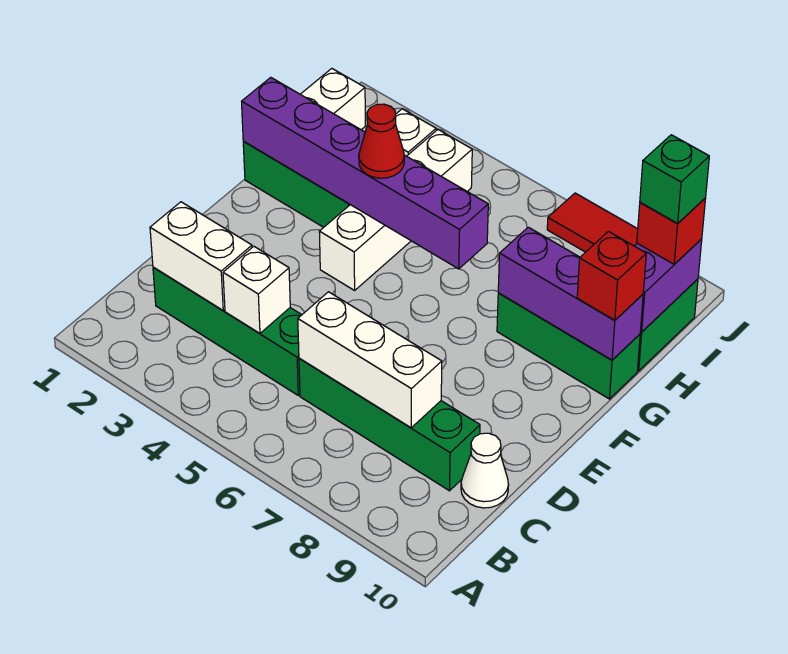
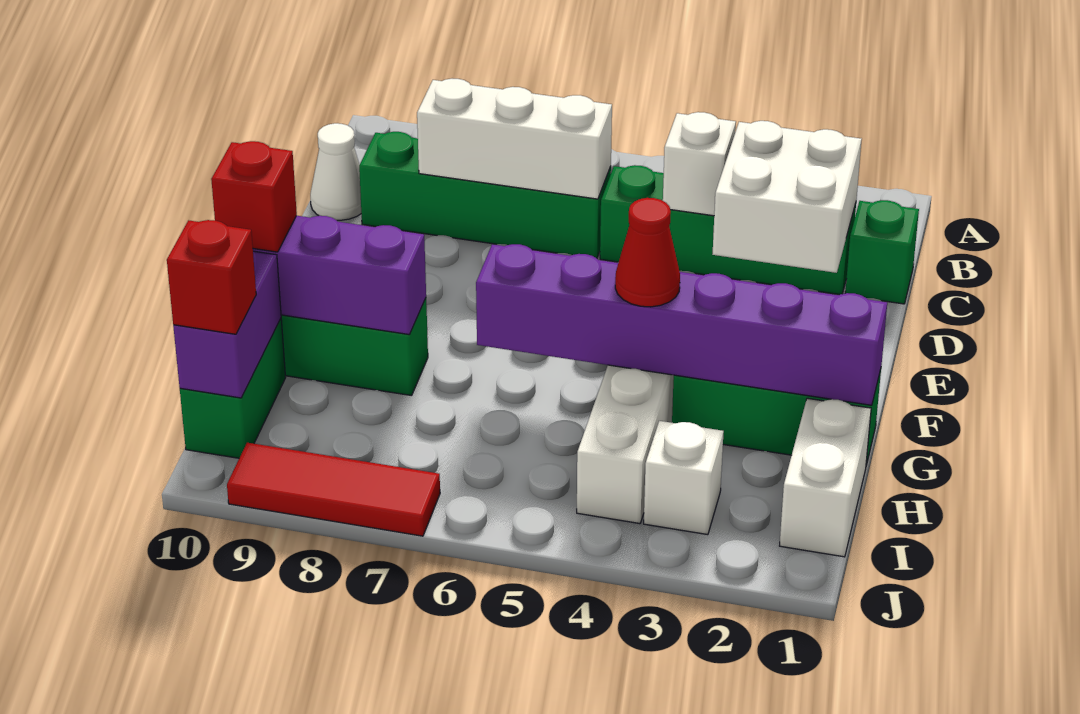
white 1x2 brick [150,202,252,310] -> white 2x2 brick [712,121,862,273]
green 1x1 brick [640,135,709,223] -> green 1x1 brick moved to [845,200,919,304]

